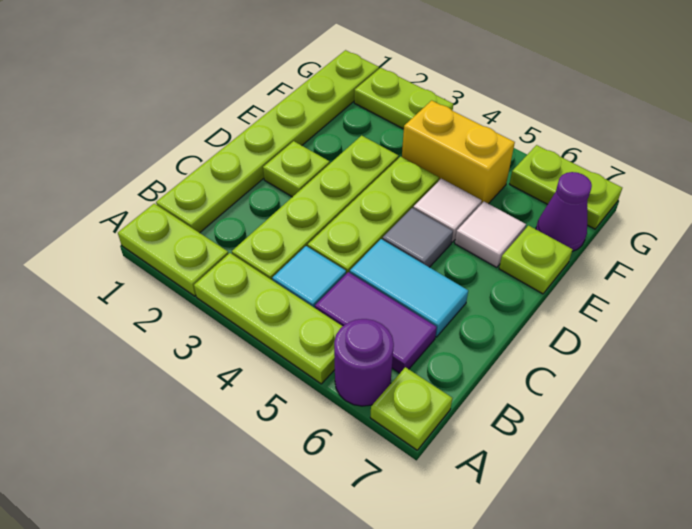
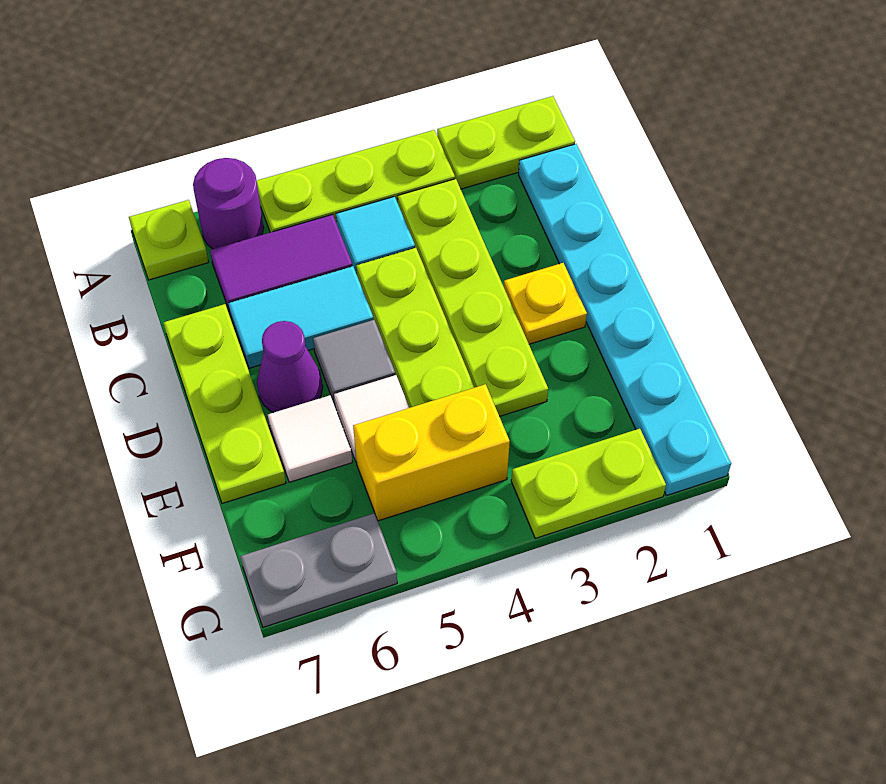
lime 1x6 plate [156,50,379,233] -> cyan 1x6 plate [519,144,731,496]
lime 1x1 plate [263,141,330,197] -> yellow 1x1 plate [504,263,587,344]
lime 1x1 plate [499,226,573,294] -> lime 1x3 plate [163,304,286,503]
purple 1x1 cone [536,172,592,251] -> purple 1x1 cone moved to [257,321,323,413]
lime 1x2 plate [510,145,622,229] -> grey 1x2 plate [240,513,397,627]

